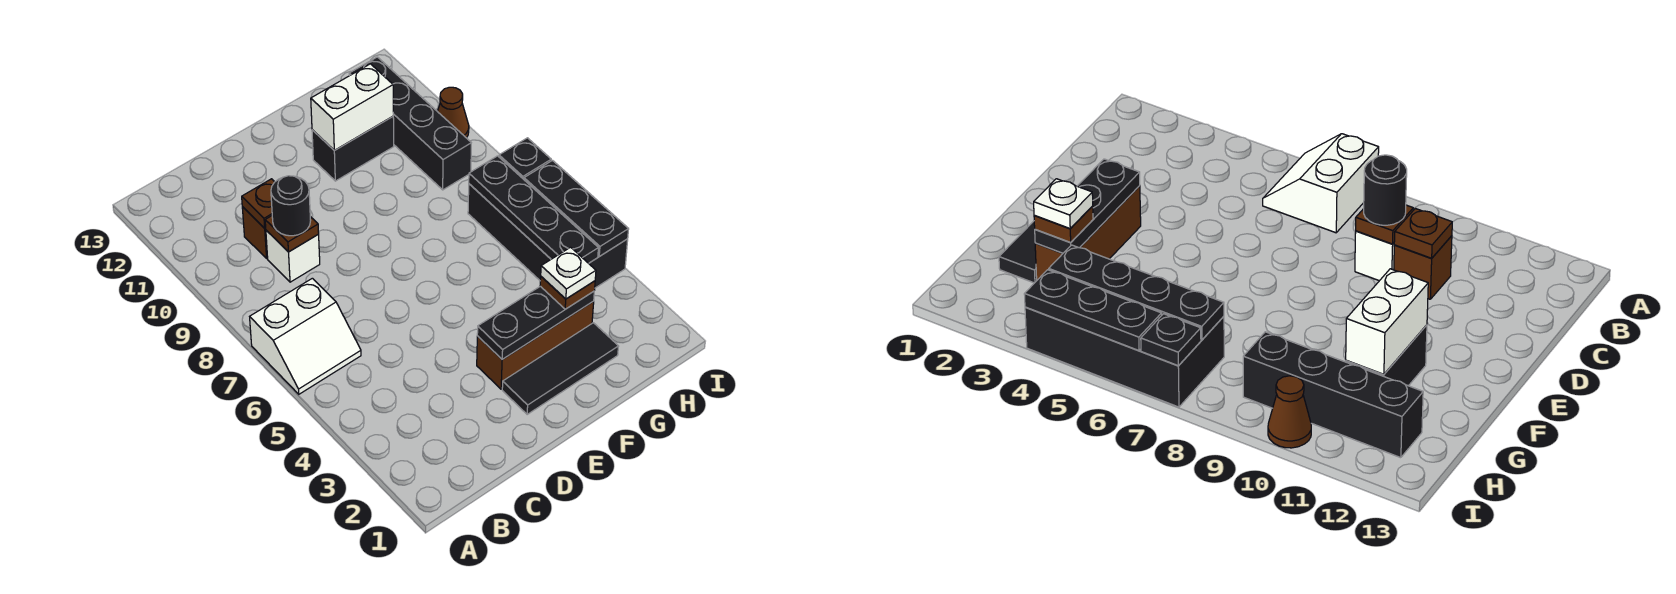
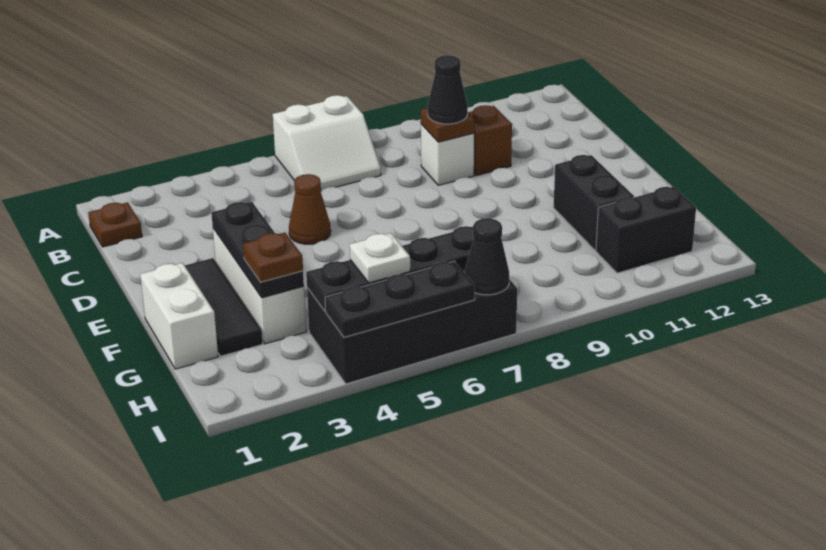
white 2x2 slope [250,278,361,394] -> white 2x2 slope turned to [273,95,381,191]
black 1x1 round brick [271,176,311,236] -> black 1x1 cone [428,55,468,124]
brown 1x1 plate [242,179,274,228] -> brown 1x1 plate moved to [88,202,142,247]
brown 1x3 brick [477,301,594,389] -> white 1x3 brick [213,228,306,344]
white 1x2 brick [311,64,393,150] -> white 1x2 brick moved to [140,263,218,369]
white 1x1 plate [541,247,596,299] -> white 1x1 plate moved to [350,233,410,283]
black 1x4 brick [349,57,471,190] -> black 1x2 brick [596,187,696,273]
black 1x1 plate [499,138,551,179] -> black 1x1 cone [465,218,509,295]
brown 1x1 cone [437,87,469,138] -> brown 1x1 cone moved to [289,174,331,244]

